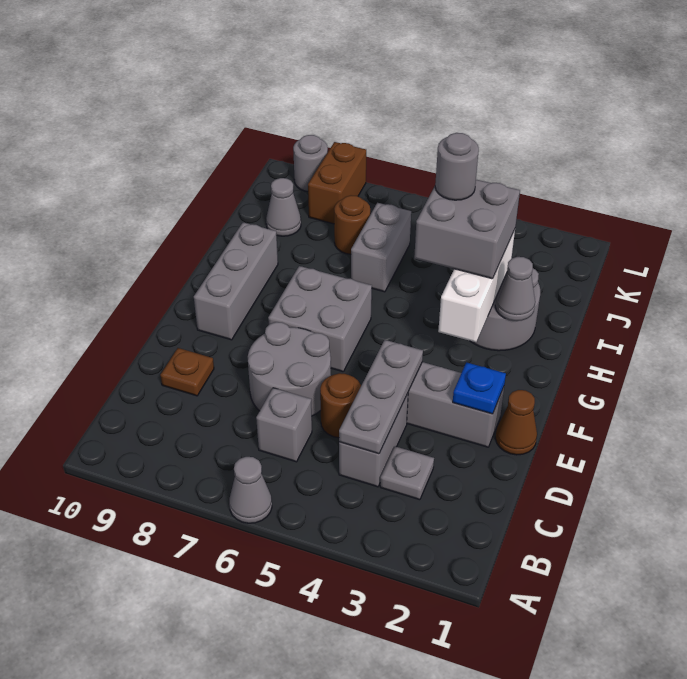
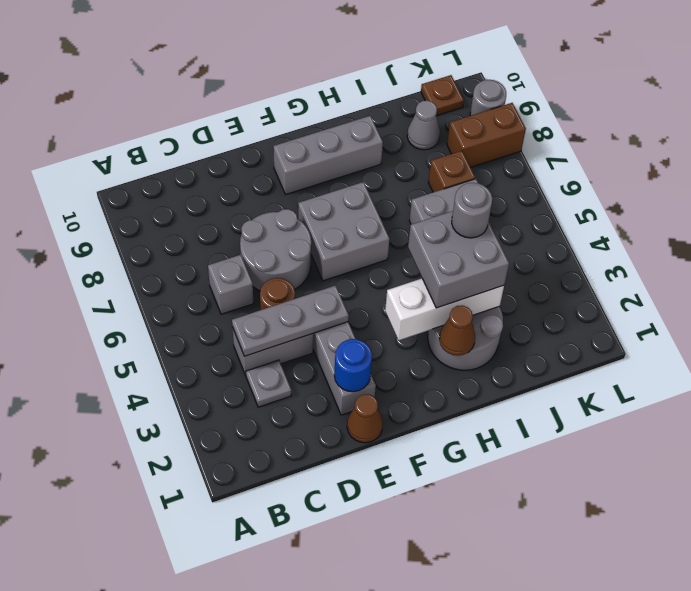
grey 1x1 cone [229,457,272,523] -> none
brown 1x1 plate [160,348,214,396] -> brown 1x1 plate moved to [421,75,464,116]
blue 1x1 plate [453,362,506,414] -> blue 1x1 round brick [334,339,372,392]
grey 1x1 cone [495,257,535,321] -> brown 1x1 cone [439,305,475,356]
brown 1x1 round brick [334,195,370,254] -> brown 1x1 brick [428,151,475,192]

